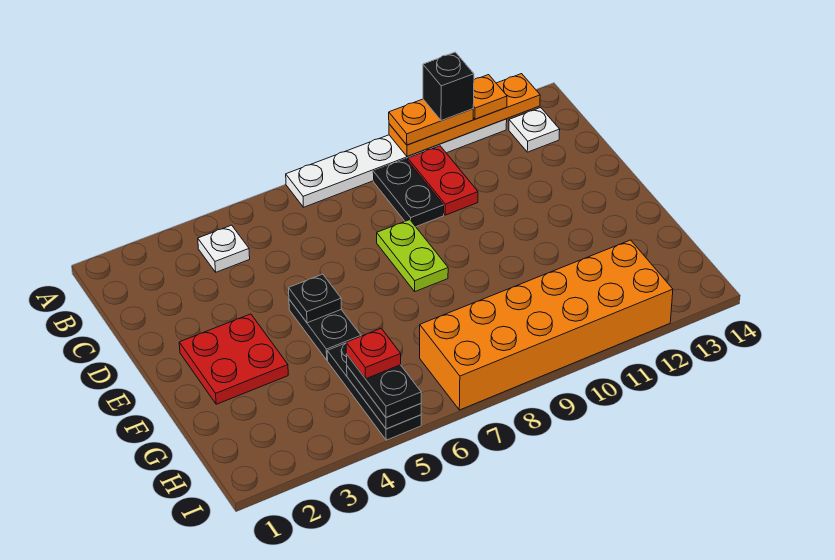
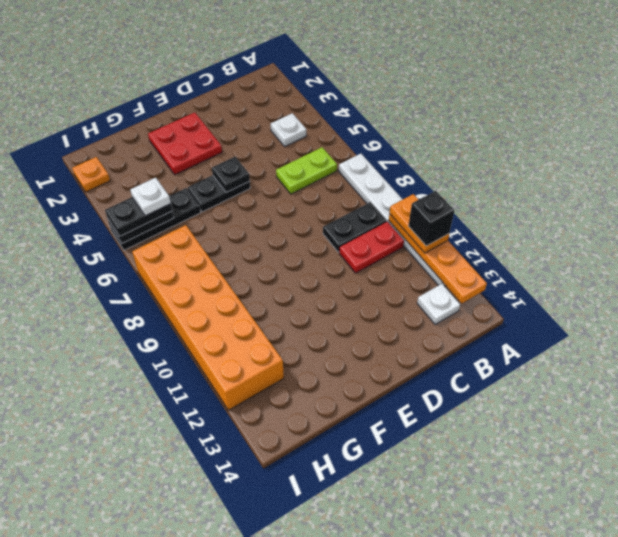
orange 1x1 plate [473,75,507,119] -> orange 1x1 plate moved to [72,157,110,192]
lime 1x2 plate [377,220,448,291] -> lime 1x2 plate moved to [276,147,337,194]
red 1x1 plate [346,328,401,379] -> white 1x1 plate [130,178,171,216]

